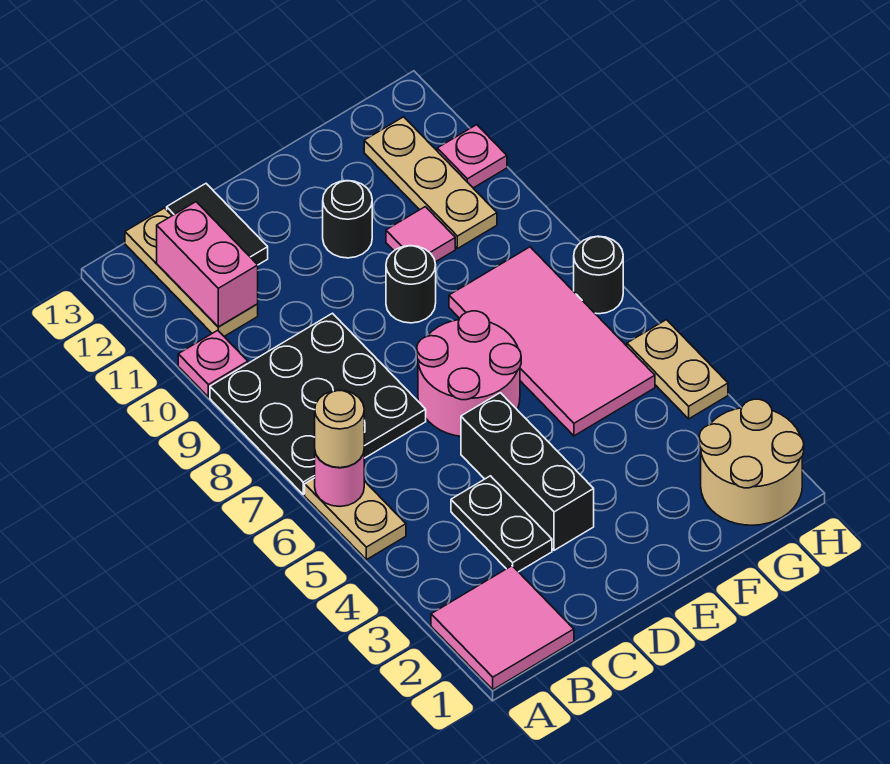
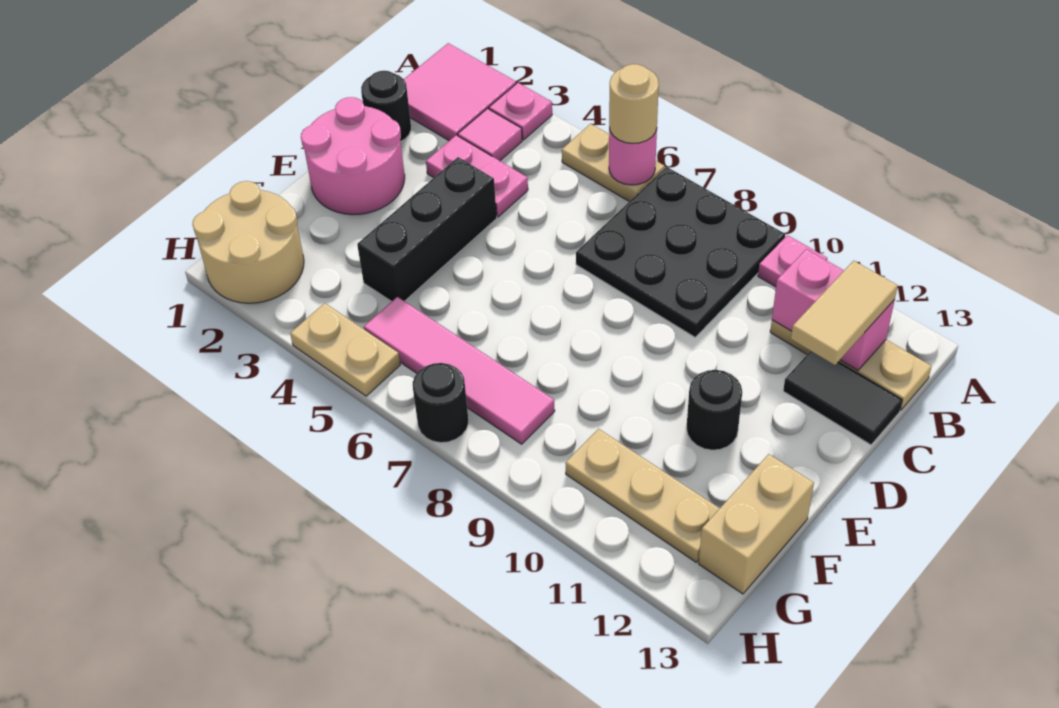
none -> tan 1x2 tile [791,261,898,365]
black 1x2 plate [451,476,552,572] -> pink 1x2 plate [426,135,528,217]
black 1x3 brick [461,393,594,550] -> black 1x3 brick turned to [357,157,497,302]
pink 2x2 round brick [417,311,521,436] -> pink 2x2 round brick moved to [301,97,405,215]
black 1x1 round brick [386,246,436,323] -> black 1x1 round brick moved to [361,71,411,142]
pink 2x4 tile [449,247,655,436] -> pink 1x4 tile [364,297,555,444]
pink 1x1 tile [386,207,455,262] -> pink 1x1 tile moved to [458,109,522,161]
none -> tan 1x2 brick [699,454,814,594]
pink 1x1 plate [437,125,507,188] -> pink 1x1 plate moved to [489,83,552,140]

